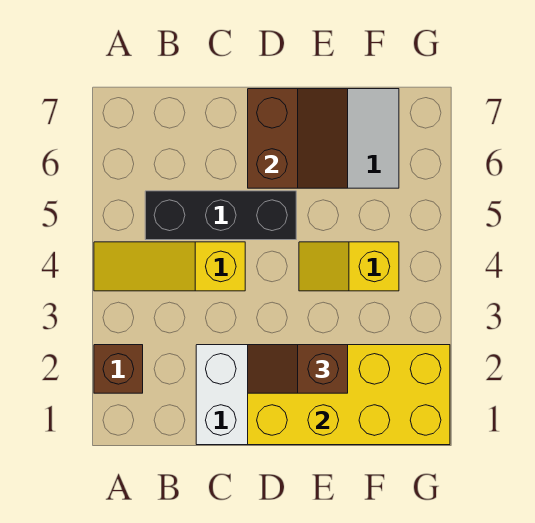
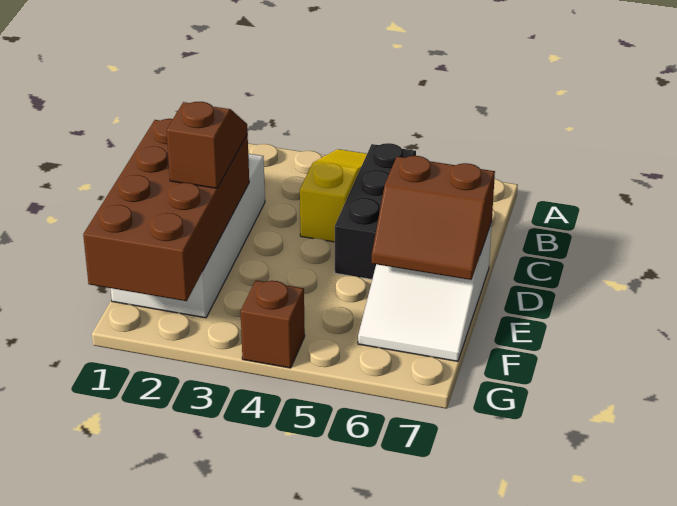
brown 1x1 brick [94,345,143,393] -> brown 1x1 brick moved to [240,280,305,368]
yellow 2x4 brick [248,345,450,445] -> brown 2x4 brick [83,119,249,301]
yellow 1x2 slope [299,242,399,291] -> none

